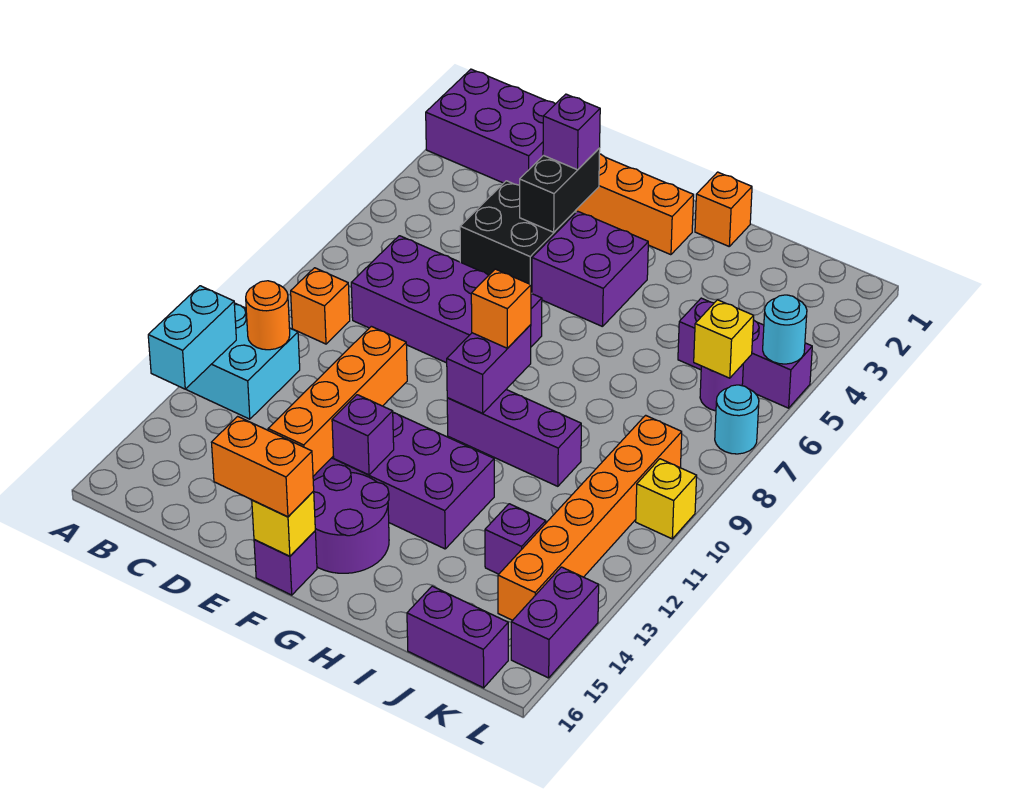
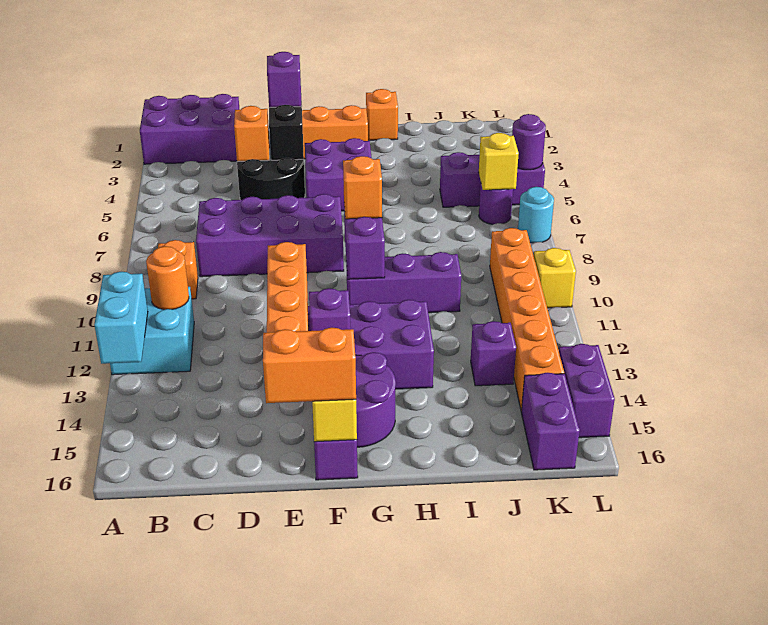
black 2x2 brick [460,181,576,293] -> black 2x2 round brick [237,150,305,200]
none -> orange 1x1 brick [234,106,270,162]
purple 1x2 brick [407,586,508,688] -> purple 1x2 brick turned to [521,373,580,470]
cyan 1x1 round brick [763,295,807,364] -> purple 1x1 round brick [512,114,546,170]

